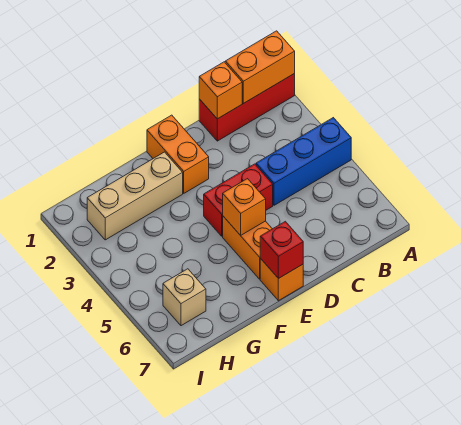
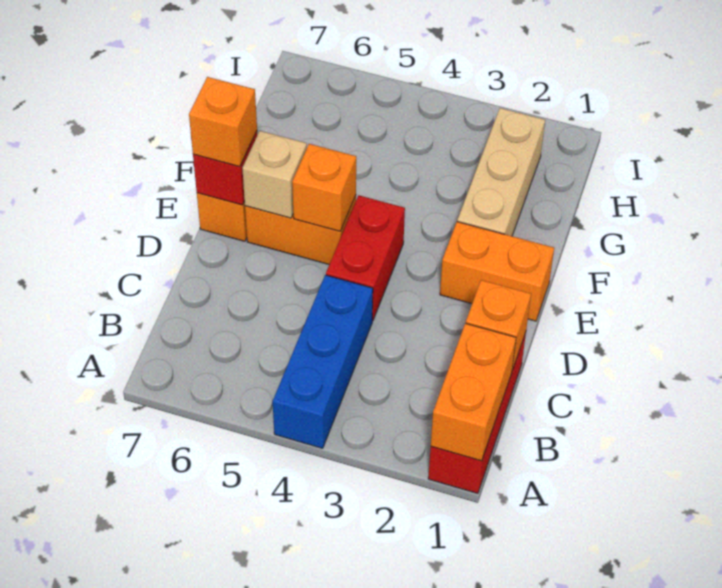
none -> orange 1x1 brick [189,77,257,167]
tan 1x1 brick [163,269,206,326] -> tan 1x1 brick moved to [242,131,307,218]

